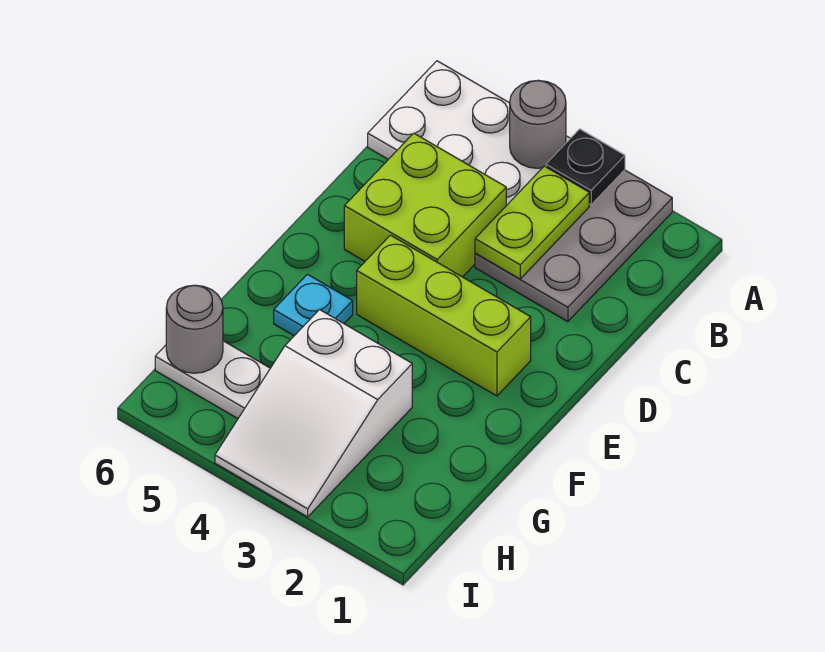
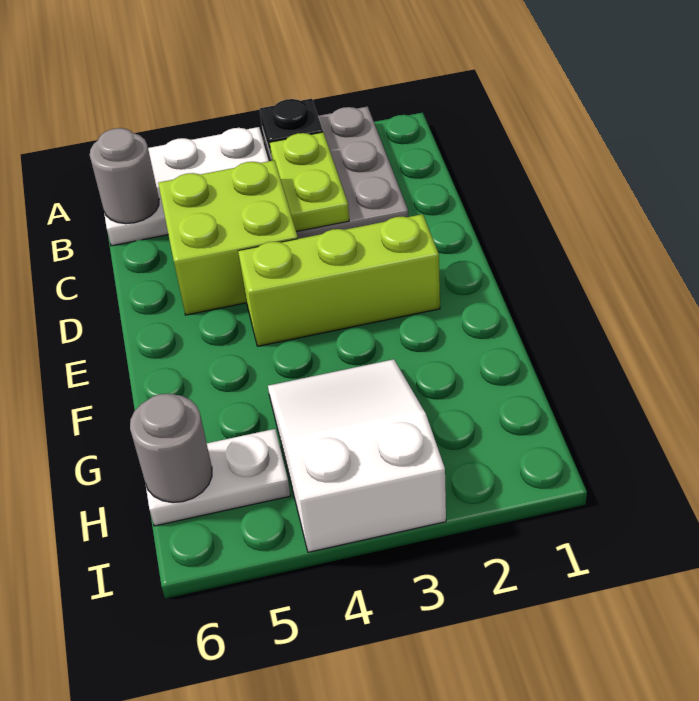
grey 1x1 round brick [510,80,566,168] -> grey 1x1 round brick moved to [90,128,159,224]
cyan 1x1 plate [274,274,353,336] -> none
white 2x3 slope [215,310,412,517] -> white 2x3 slope turned to [268,359,446,552]

